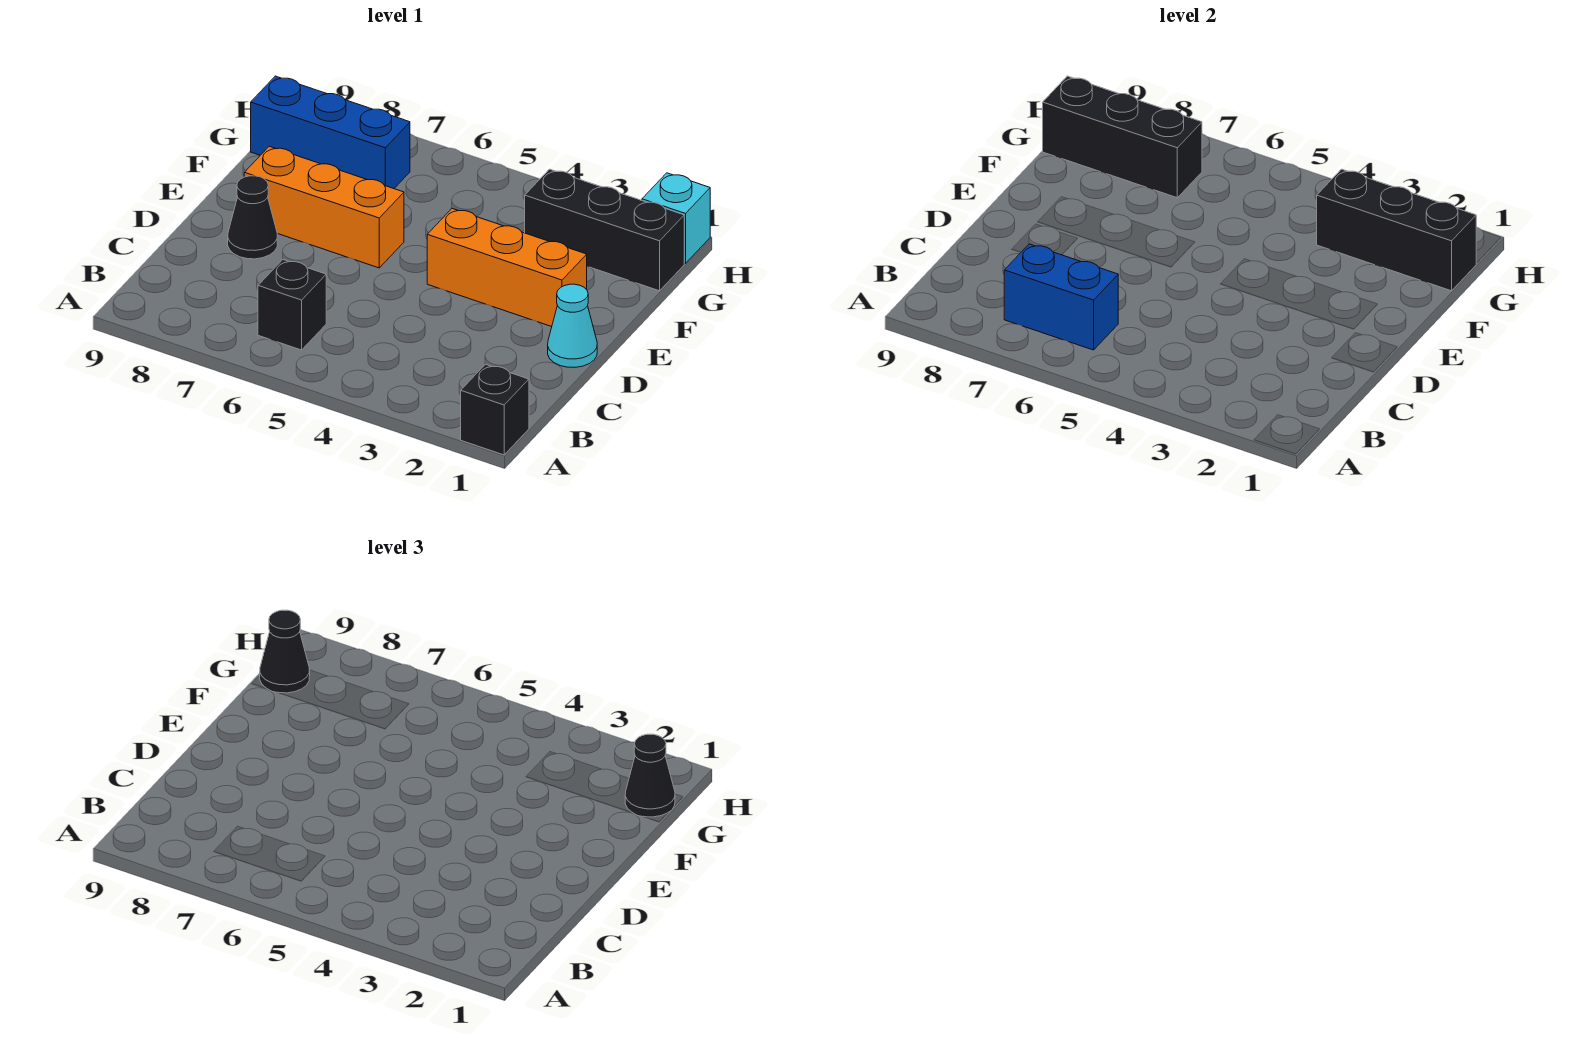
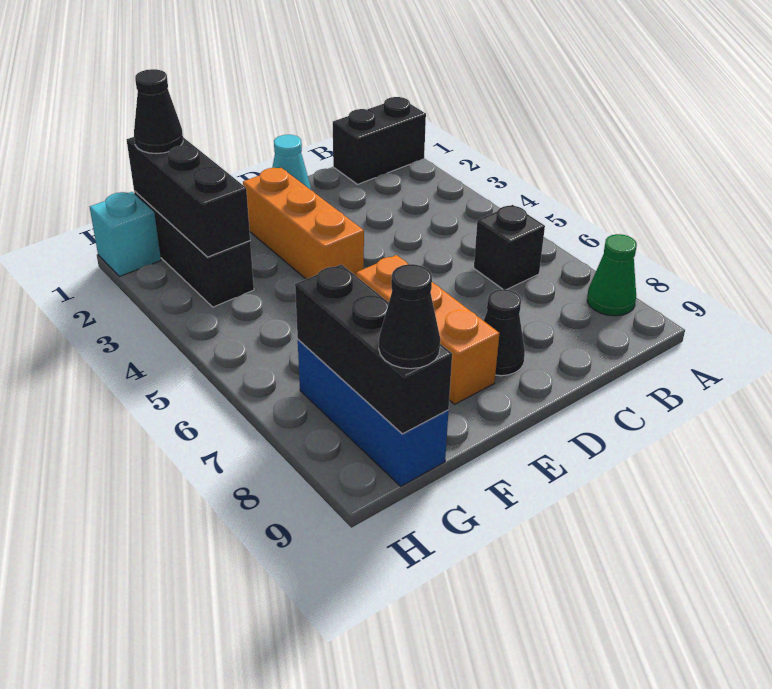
black 1x1 brick [461,364,529,455] -> black 1x2 brick [333,97,426,184]
none -> green 1x1 cone [587,234,637,316]
blue 1x2 brick [1004,244,1118,350] -> none

